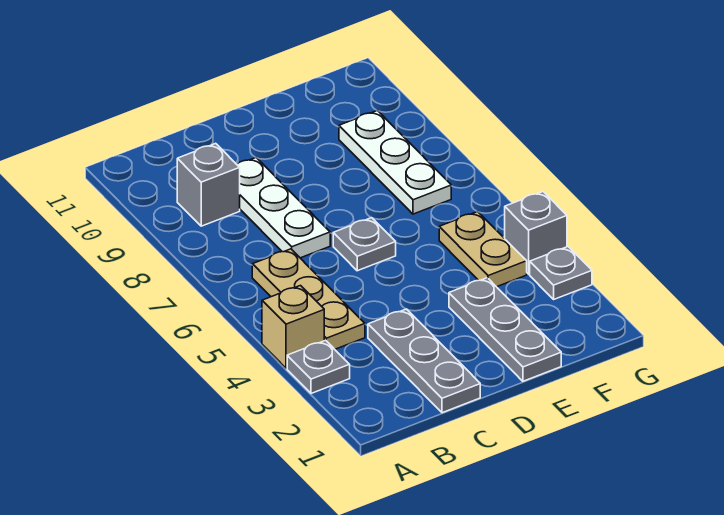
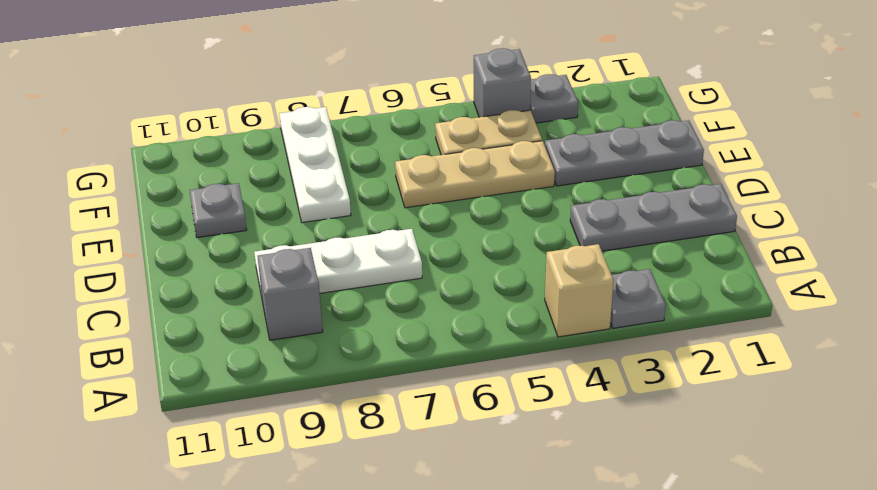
tan 1x3 plate [252,249,365,349] -> tan 1x3 plate moved to [395,141,555,208]
grey 1x1 plate [333,218,396,271] -> grey 1x1 plate moved to [189,183,247,238]
white 1x3 plate [339,111,451,214] -> white 1x3 plate turned to [279,107,351,223]

